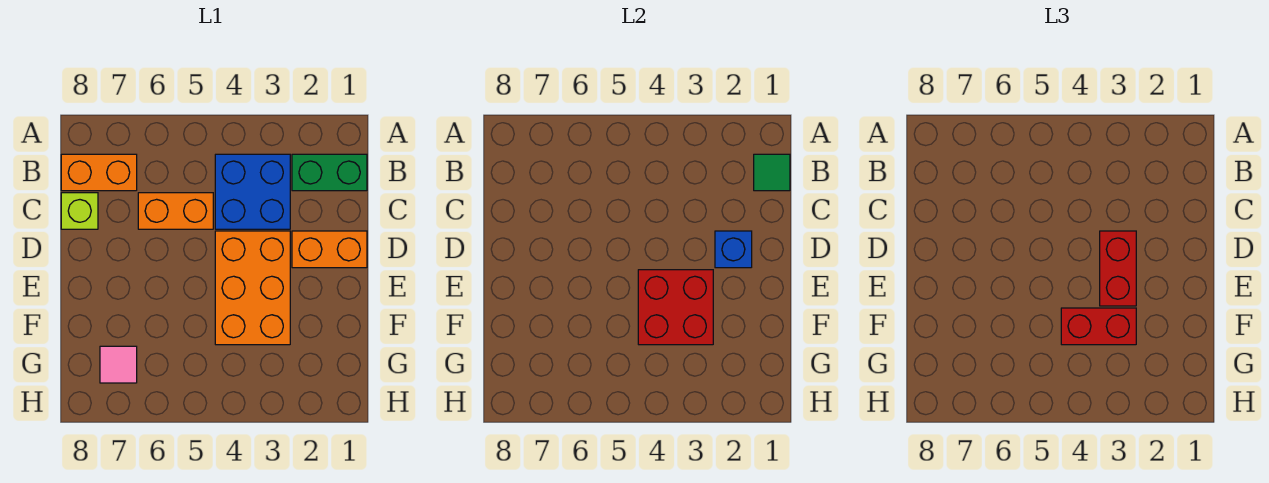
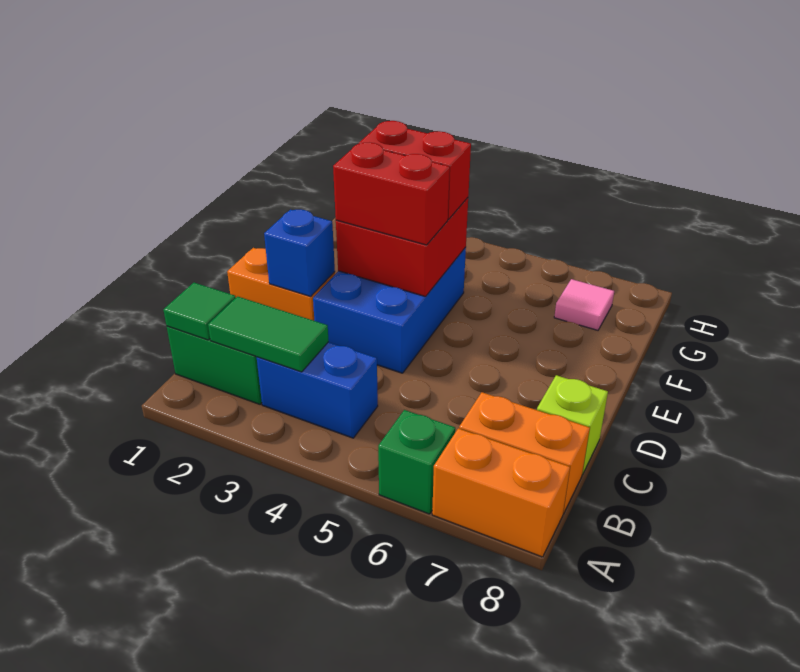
none -> green 1x1 brick [378,410,455,514]
none -> green 1x2 tile [208,296,329,372]
blue 2x2 brick [215,154,290,229] -> blue 1x2 brick [257,342,378,438]
orange 1x2 brick [138,193,213,229] -> orange 1x2 brick moved to [432,428,570,557]
orange 2x3 brick [215,231,290,345] -> blue 2x3 brick [313,247,466,373]
red 1x2 brick [1100,231,1136,306] -> red 1x2 brick turned to [333,143,450,245]

